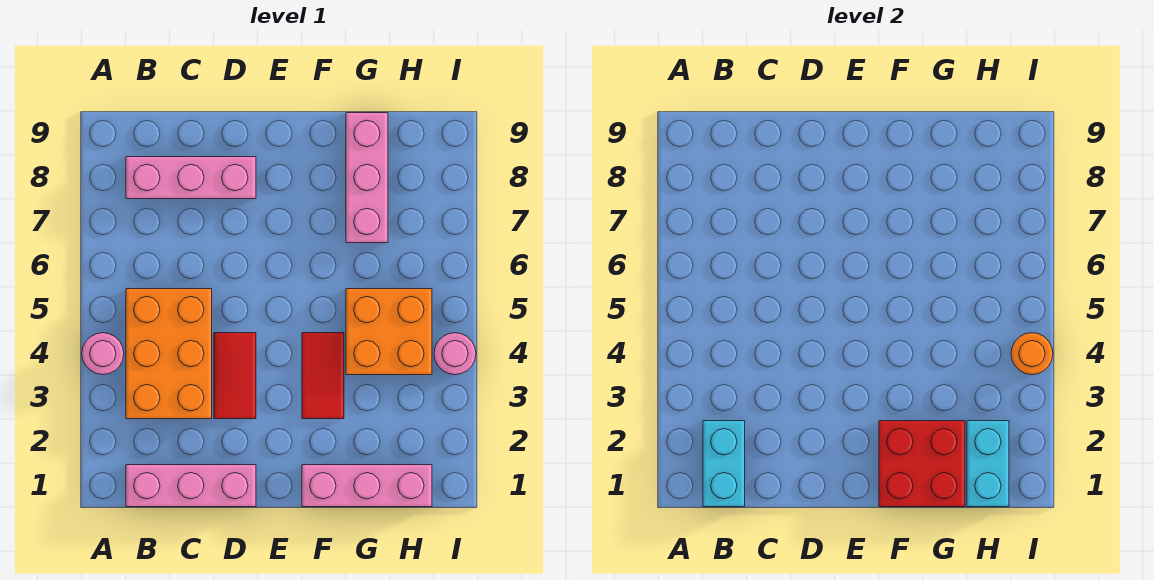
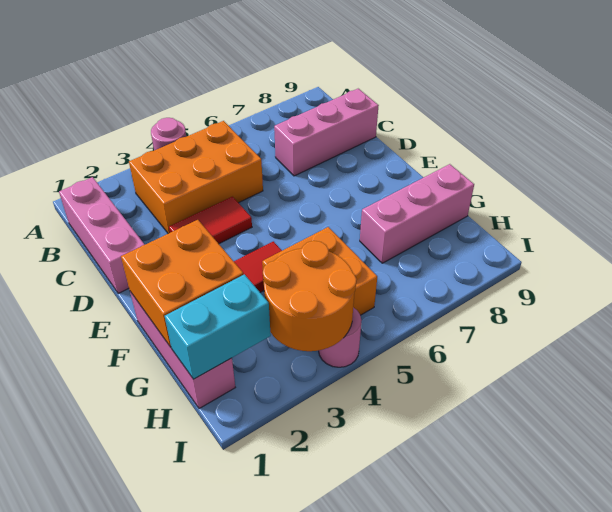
cyan 1x2 brick [703,421,745,507] -> none
pink 1x3 brick [126,157,256,199] -> pink 1x3 brick turned to [274,89,379,176]
red 2x2 brick [879,421,965,507] -> orange 2x2 brick [121,220,243,347]
orange 1x1 round brick [1011,333,1053,375] -> orange 2x2 round brick [263,241,356,351]

